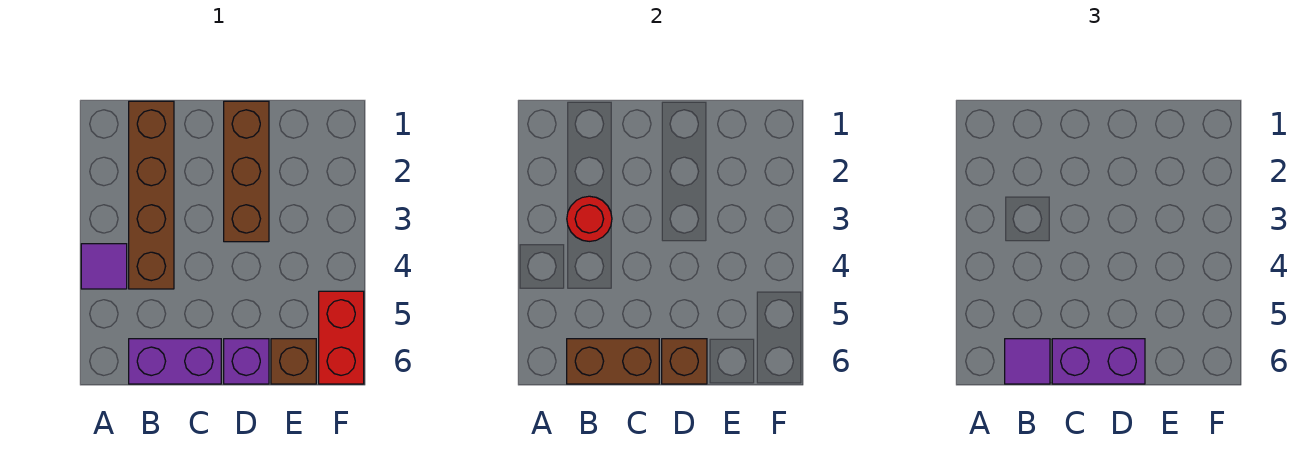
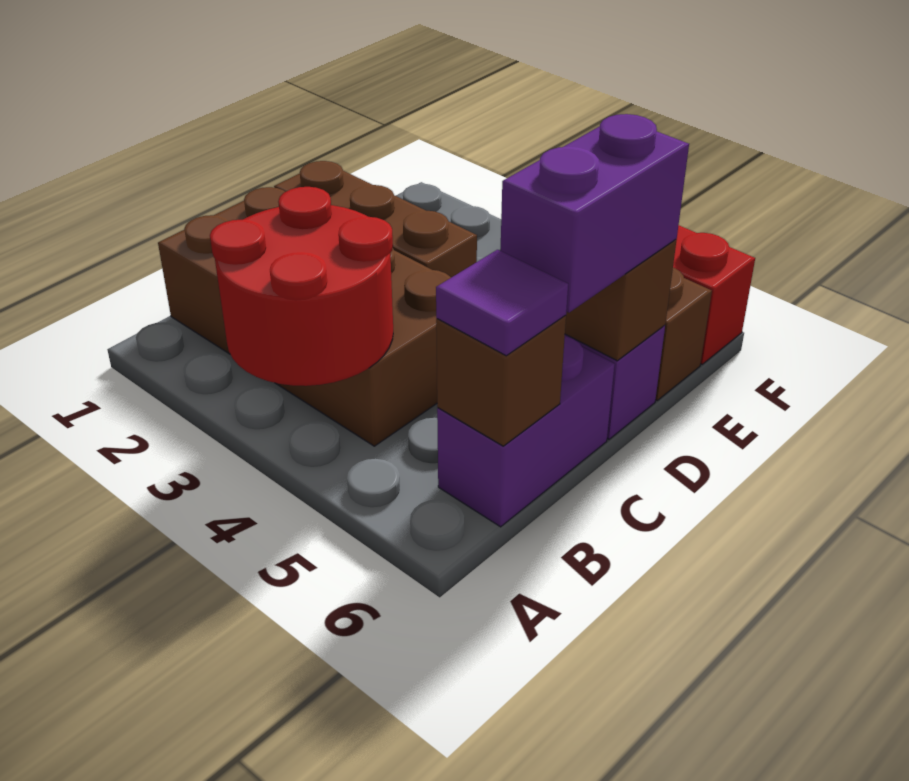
purple 1x1 tile [81,244,127,289] -> none
brown 1x4 brick [129,101,174,289] -> brown 2x4 brick [158,187,451,446]
red 1x1 round brick [567,196,612,241] -> red 2x2 round brick [210,187,393,386]
brown 1x2 brick [567,339,659,384] -> brown 1x1 brick [436,315,566,446]

